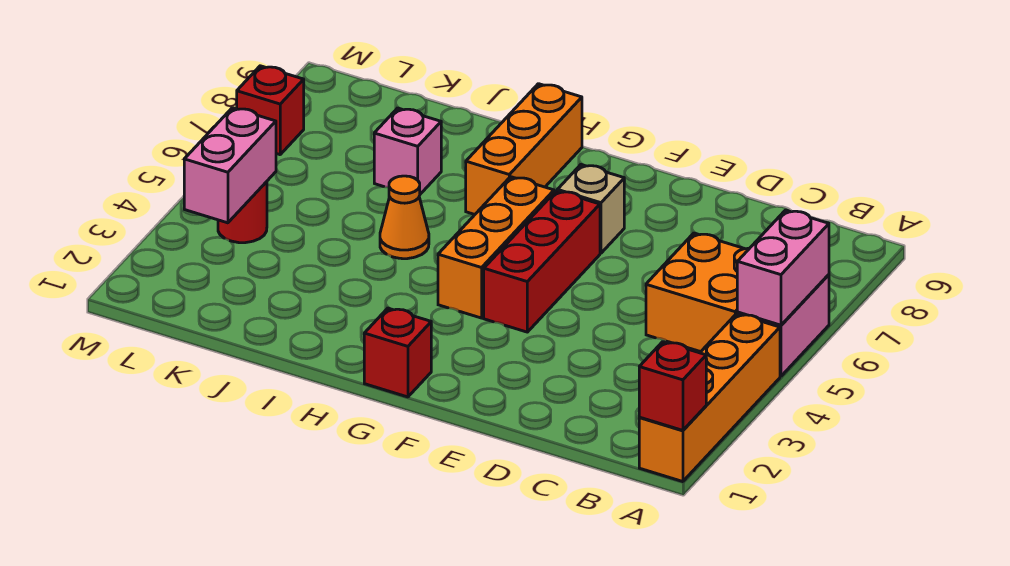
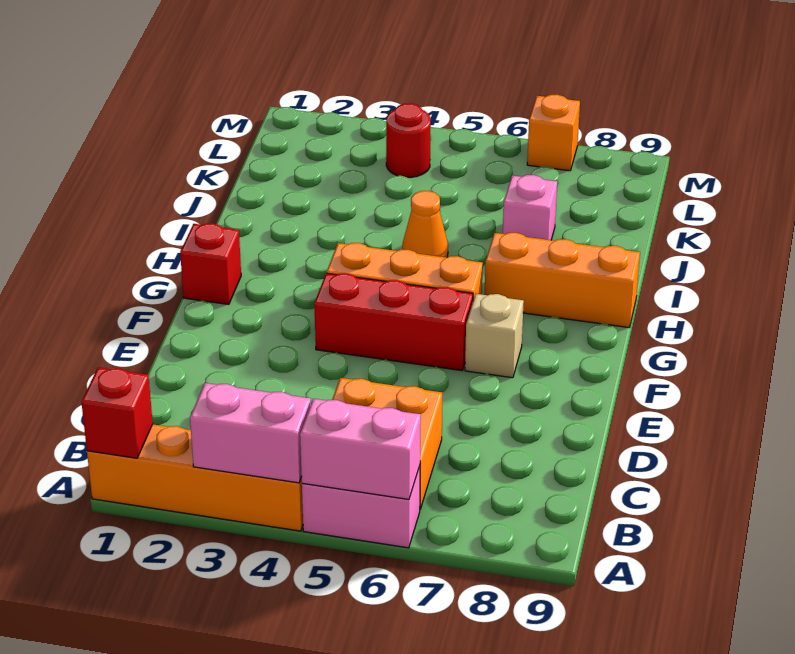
pink 1x2 brick [184,108,276,223] -> pink 1x2 brick moved to [190,383,311,483]
red 1x1 brick [237,66,304,155] -> orange 1x1 brick [527,95,580,171]

